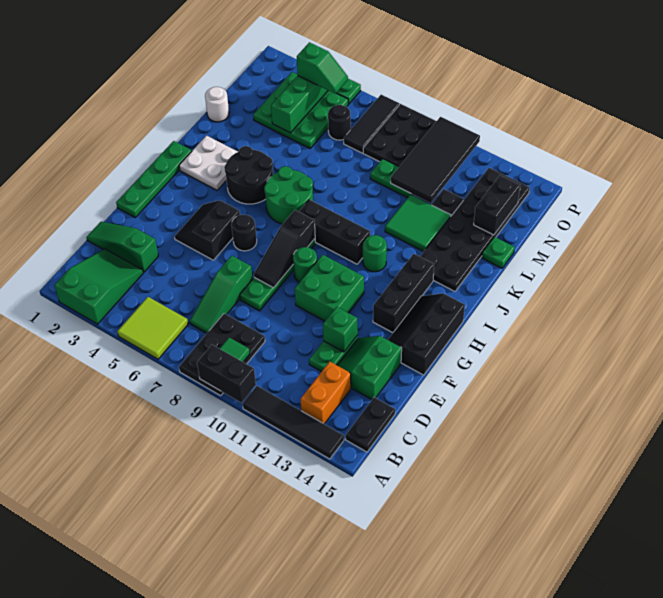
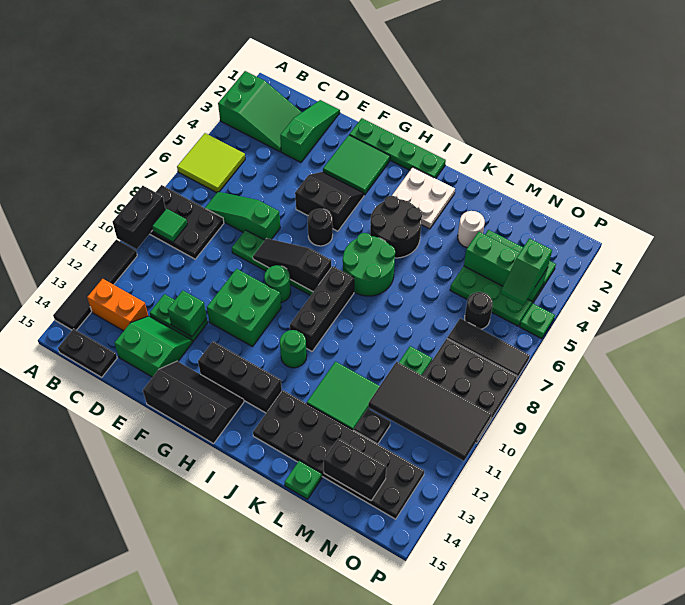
none -> green 2x2 tile [323,135,390,195]
white 1x1 round brick [205,87,229,122] -> white 1x1 round brick moved to [458,211,485,248]

